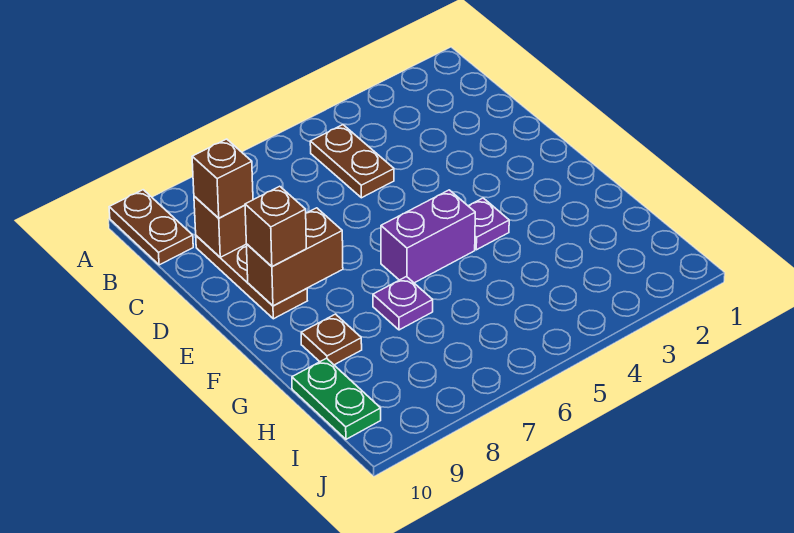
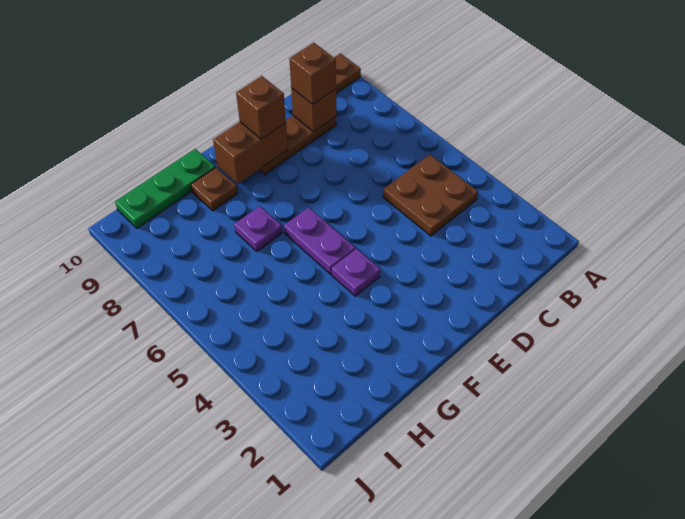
brown 1x2 plate [310,125,394,198] -> brown 2x2 plate [383,155,478,236]
brown 1x2 brick [246,208,343,306] -> brown 1x2 brick turned to [213,122,288,184]
purple 1x2 brick [381,190,475,283] -> purple 1x2 plate [284,207,355,274]
green 1x2 plate [292,358,381,439] -> green 1x3 plate [115,149,215,228]

